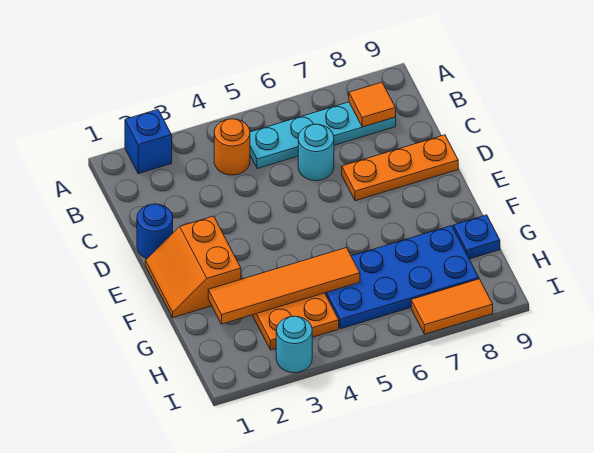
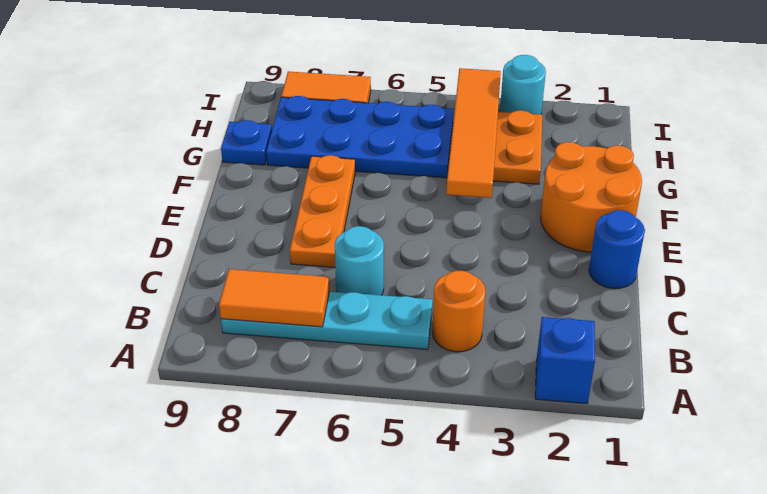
orange 1x1 tile [349,82,396,127] -> orange 1x2 tile [219,269,330,327]
orange 1x3 plate [342,135,458,201] -> orange 1x3 plate turned to [290,155,355,267]
orange 2x2 slope [145,216,241,318] -> orange 2x2 round brick [541,142,642,252]
orange 1x4 tile [208,248,360,324] -> orange 1x4 tile turned to [446,68,501,198]

